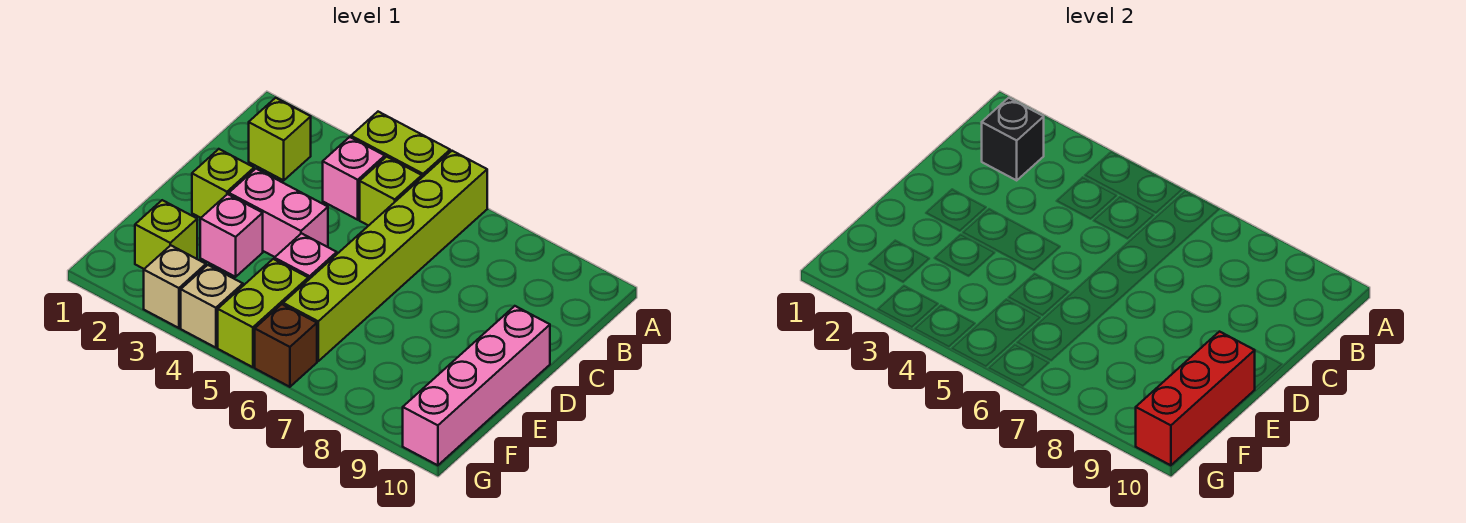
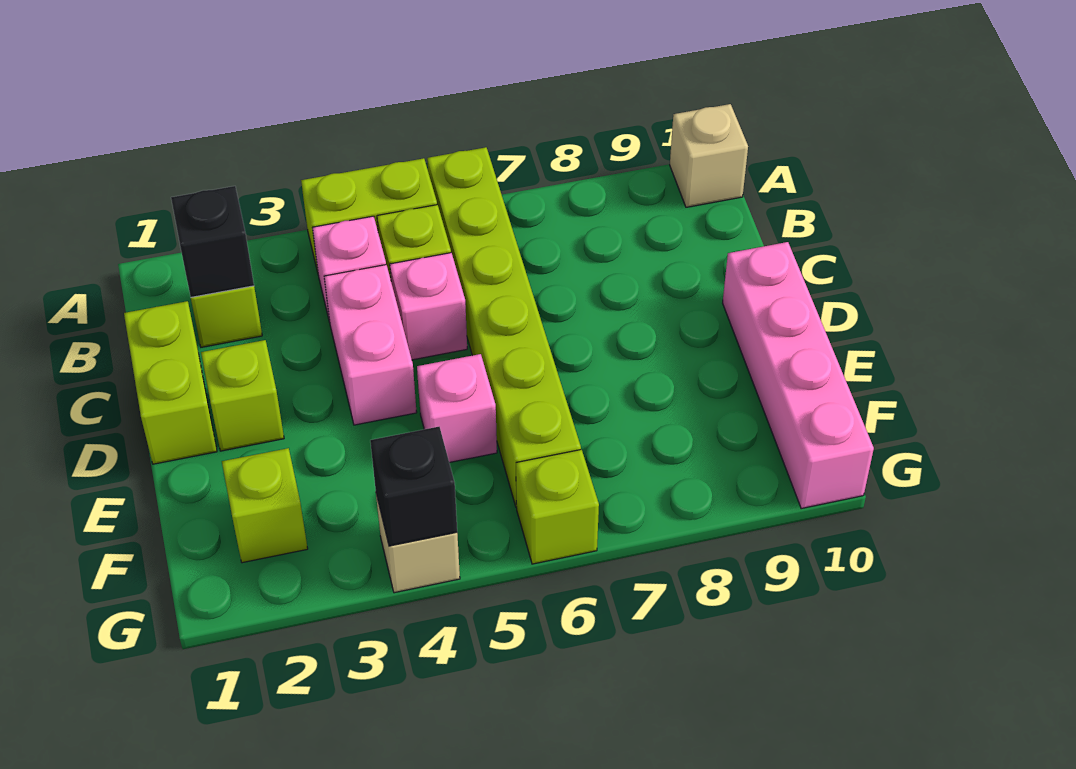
pink 1x2 brick [229,169,328,257] -> pink 1x2 brick turned to [324,265,417,425]
pink 1x1 brick [200,194,263,277] -> pink 1x1 brick moved to [390,253,467,360]
red 1x3 brick [1136,332,1255,465] -> none
lime 1x2 brick [218,259,308,367] -> lime 1x2 brick moved to [124,301,217,464]
tan 1x1 brick [144,245,206,328] -> tan 1x1 brick moved to [670,104,748,207]
none -> black 1x1 brick [370,427,457,546]
brown 1x1 brick [255,304,317,387] -> lime 1x1 brick [516,450,599,564]

